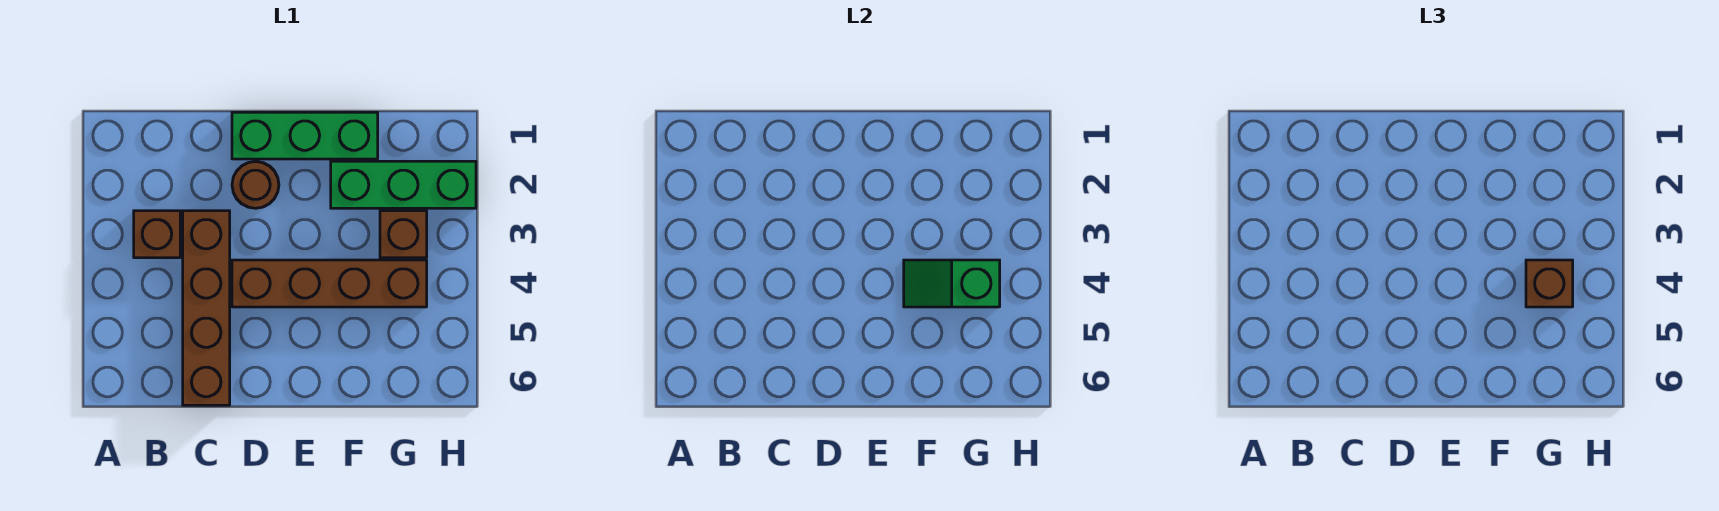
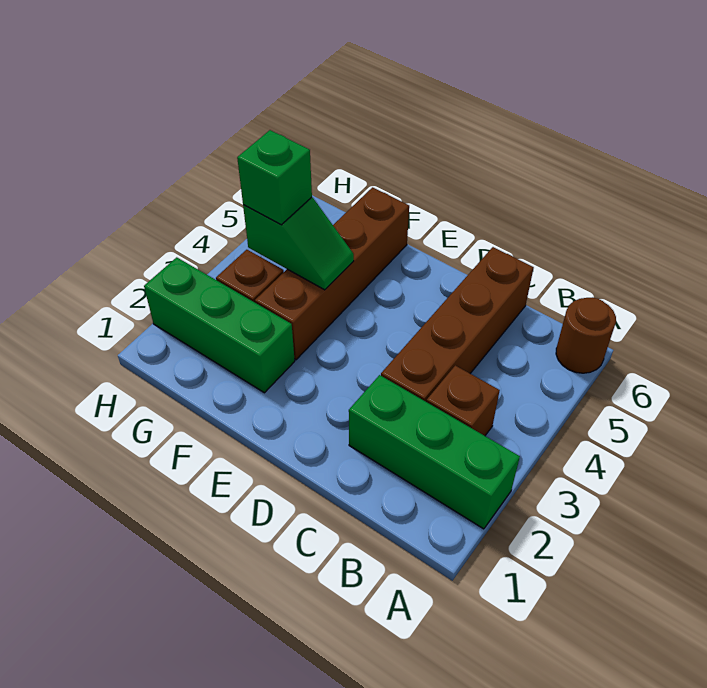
green 1x3 brick [232,112,378,159] -> green 1x3 brick moved to [349,375,520,529]
brown 1x1 round brick [232,162,279,208] -> brown 1x1 round brick moved to [556,297,616,373]
brown 1x4 brick [232,260,427,307] -> brown 1x4 brick turned to [255,187,409,360]
brown 1x1 brick [1526,260,1573,307] -> green 1x1 brick [237,130,312,225]

